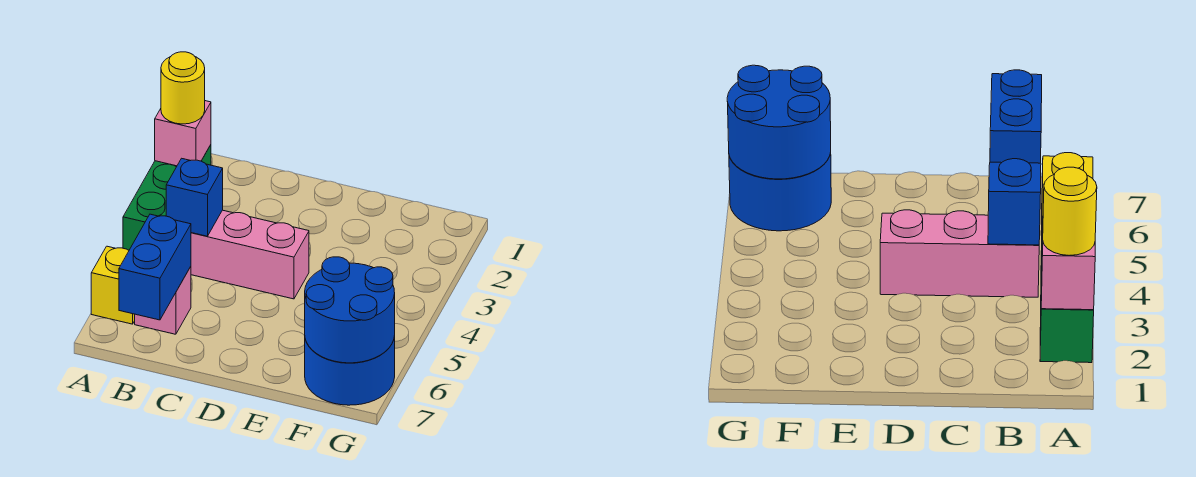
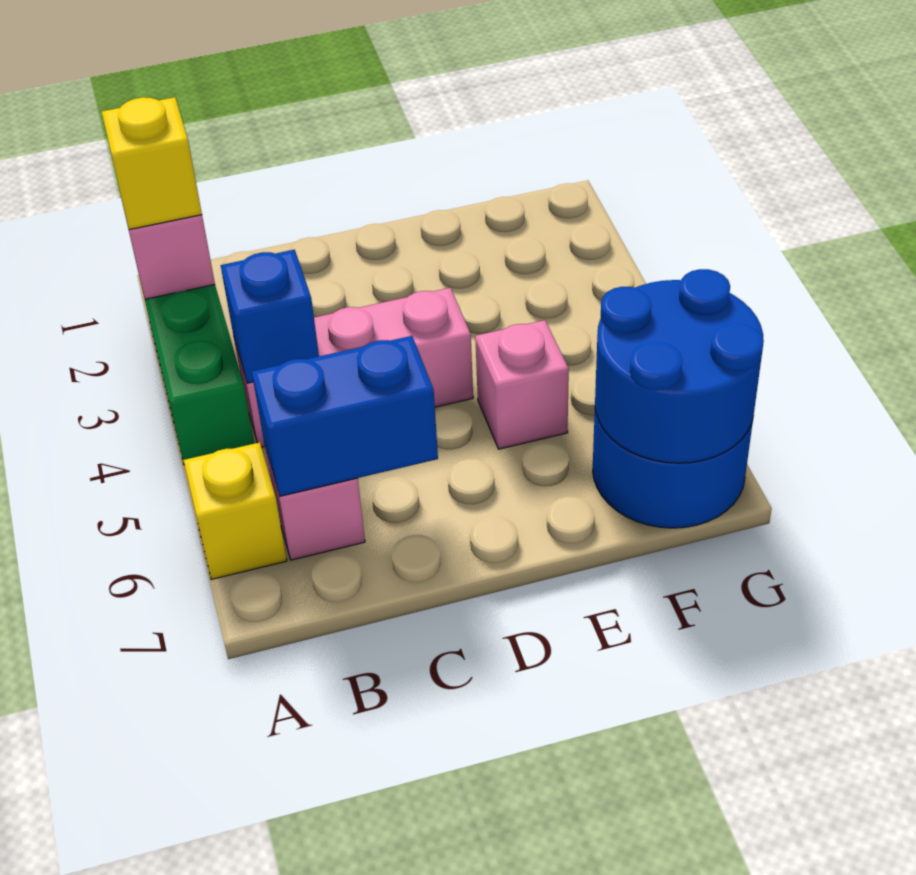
yellow 1x1 round brick [161,52,205,124] -> yellow 1x1 brick [102,97,202,230]
blue 1x2 brick [119,214,191,320] -> blue 1x2 brick turned to [252,336,438,496]
none -> pink 1x1 brick [475,320,569,449]

